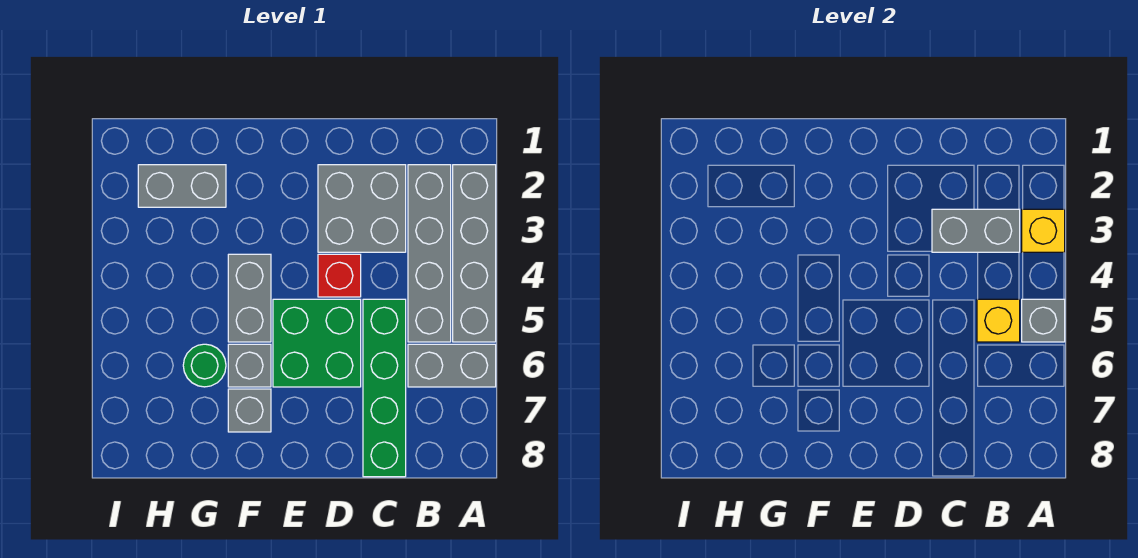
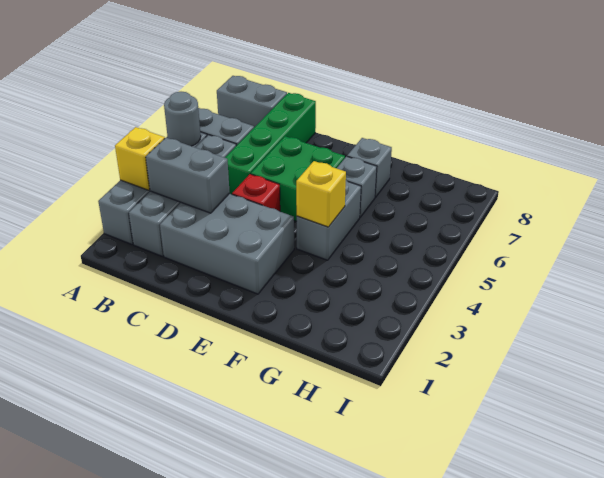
grey 1x1 brick [1022,299,1065,342] -> grey 1x1 round brick [164,92,201,146]
yellow 1x1 brick [977,299,1020,342] -> yellow 1x1 brick moved to [296,161,346,227]
grey 2x2 brick [318,165,406,252] -> grey 2x3 brick [160,194,294,294]
grey 1x2 brick [138,165,226,207] -> grey 1x2 brick moved to [217,76,287,127]
green 1x1 round brick [183,344,226,387] -> none

